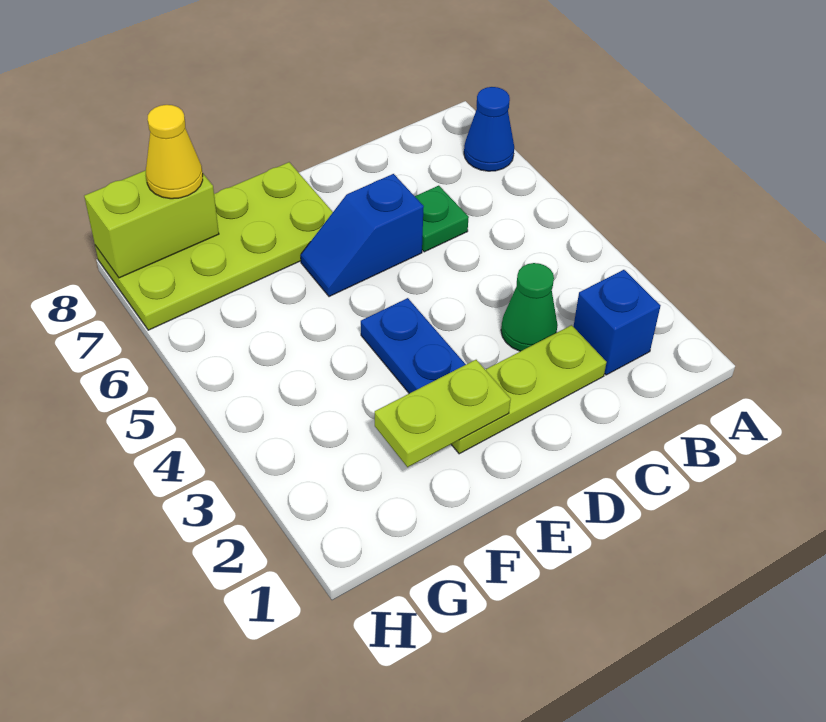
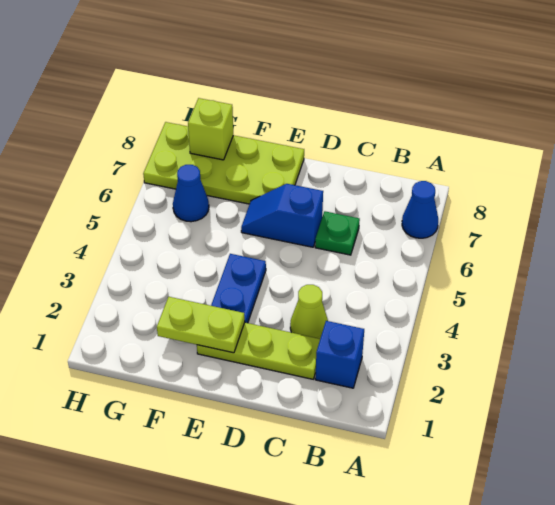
green 1x1 cone [501,263,558,351] -> lime 1x1 cone [290,285,328,339]
none -> blue 1x1 cone [173,165,209,222]
lime 1x2 brick [84,170,219,278] -> lime 1x1 brick [188,98,233,160]
yellow 1x1 cone [146,105,203,199] -> none

